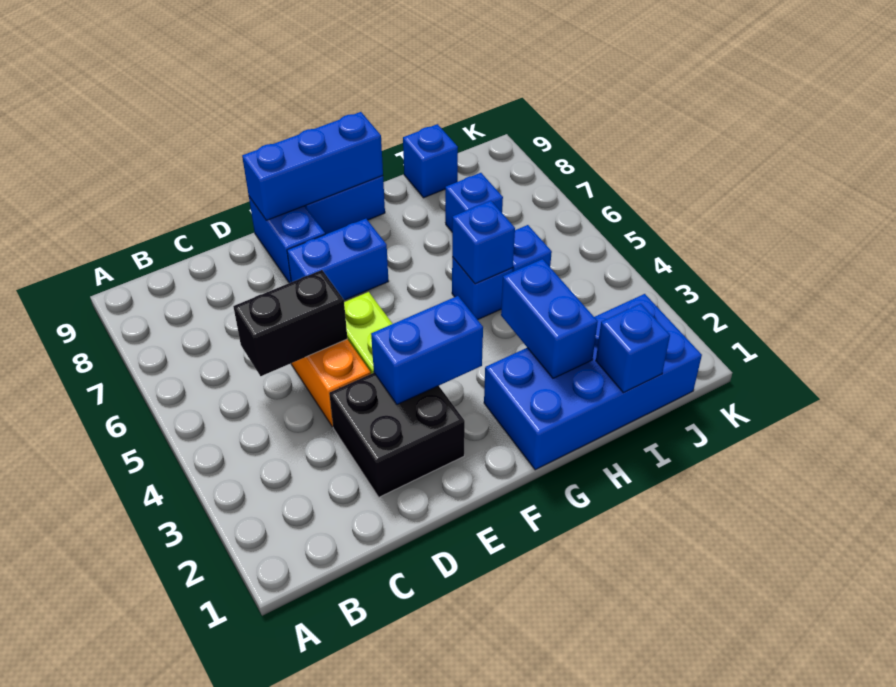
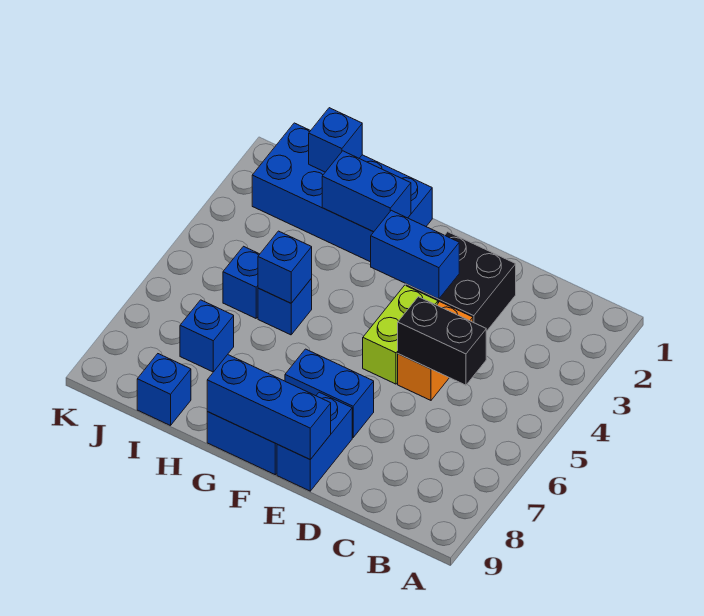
blue 1x2 brick [501,259,598,378] -> blue 1x2 brick turned to [322,151,411,232]

